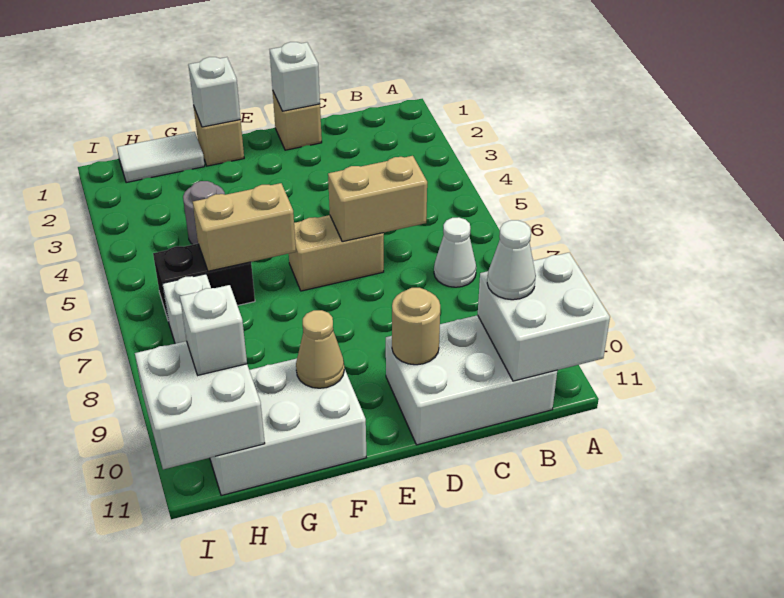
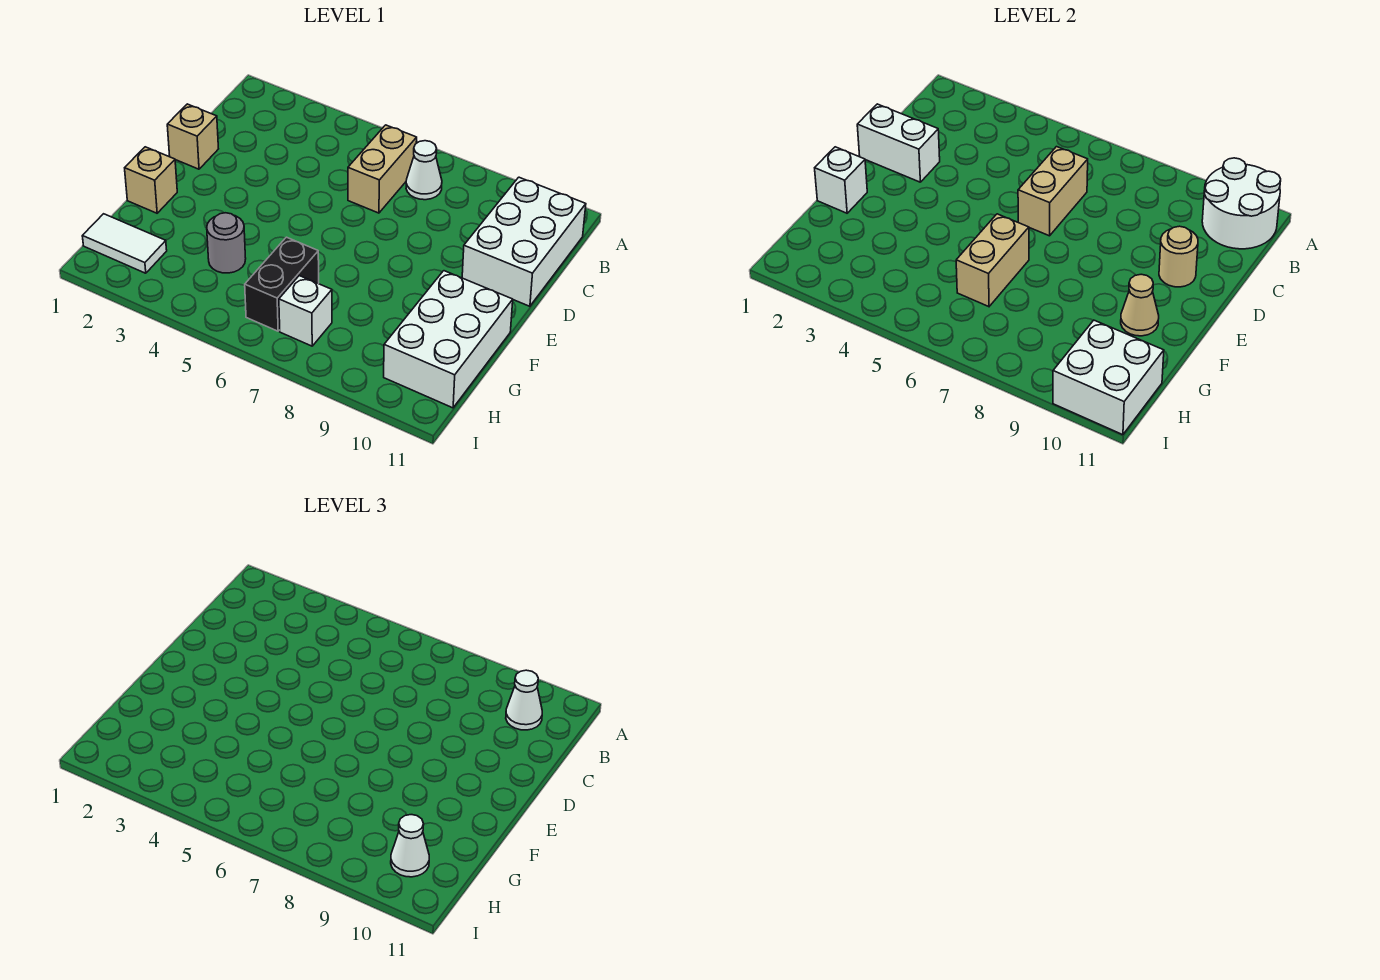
white 2x2 brick [478,253,610,381] -> white 2x2 round brick [1202,158,1281,249]
white 1x1 brick [270,42,320,111] -> white 1x2 brick [857,104,940,182]
tan 1x2 brick [289,215,384,291] -> tan 1x2 brick moved to [348,125,417,213]
white 1x2 tile [117,132,205,183] -> white 1x2 tile turned to [82,214,167,273]
white 1x1 brick [180,285,247,375] -> white 1x1 cone [391,815,429,877]

